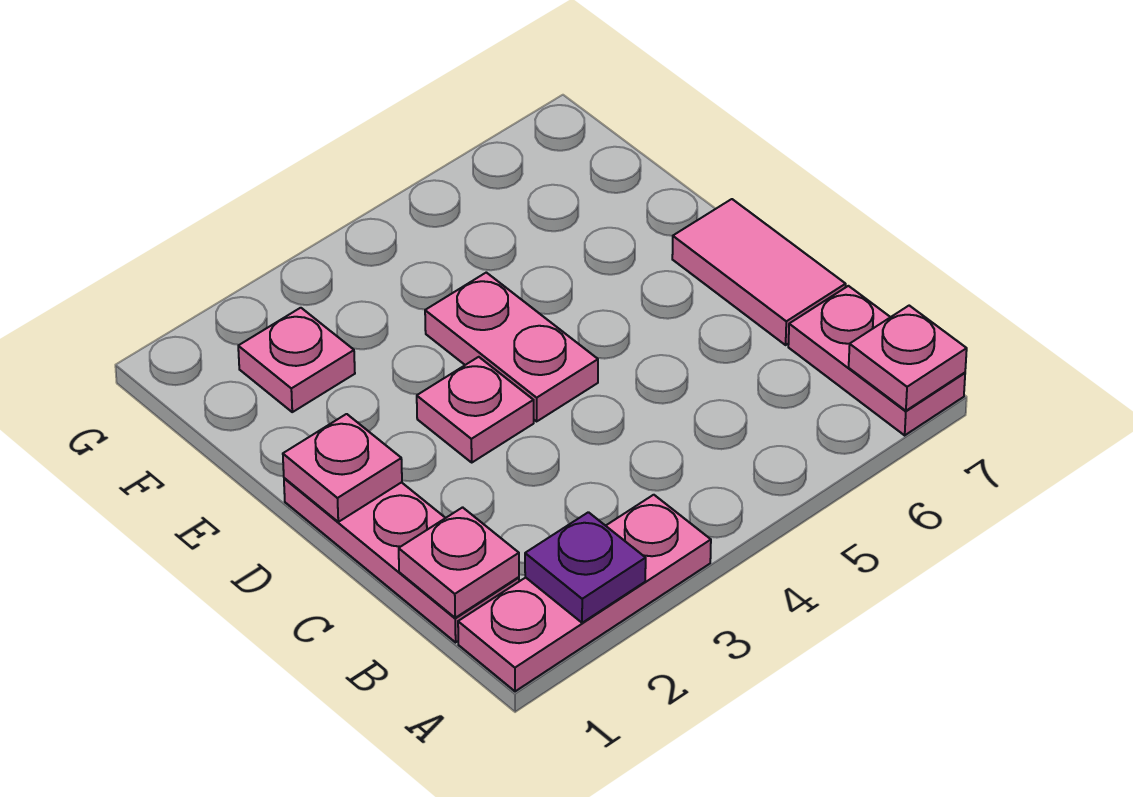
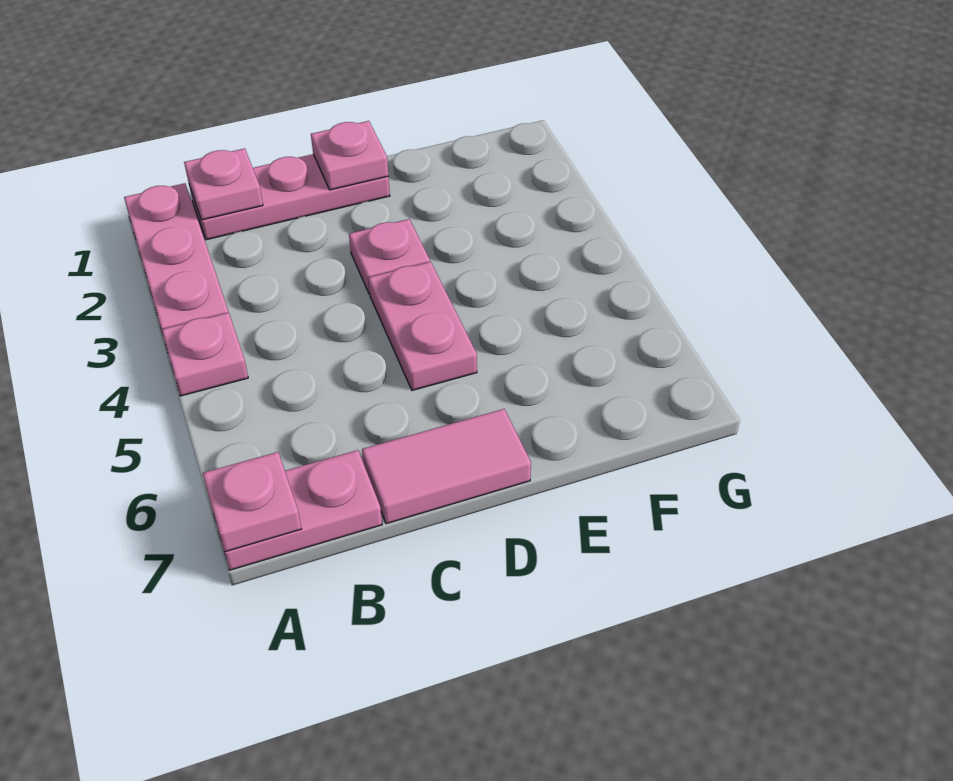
purple 1x1 plate [525,512,646,623] -> none
pink 1x2 plate [425,272,598,421] -> pink 1x2 plate turned to [368,262,477,390]
pink 1x1 plate [238,308,355,412] -> pink 1x1 plate moved to [162,312,248,396]

